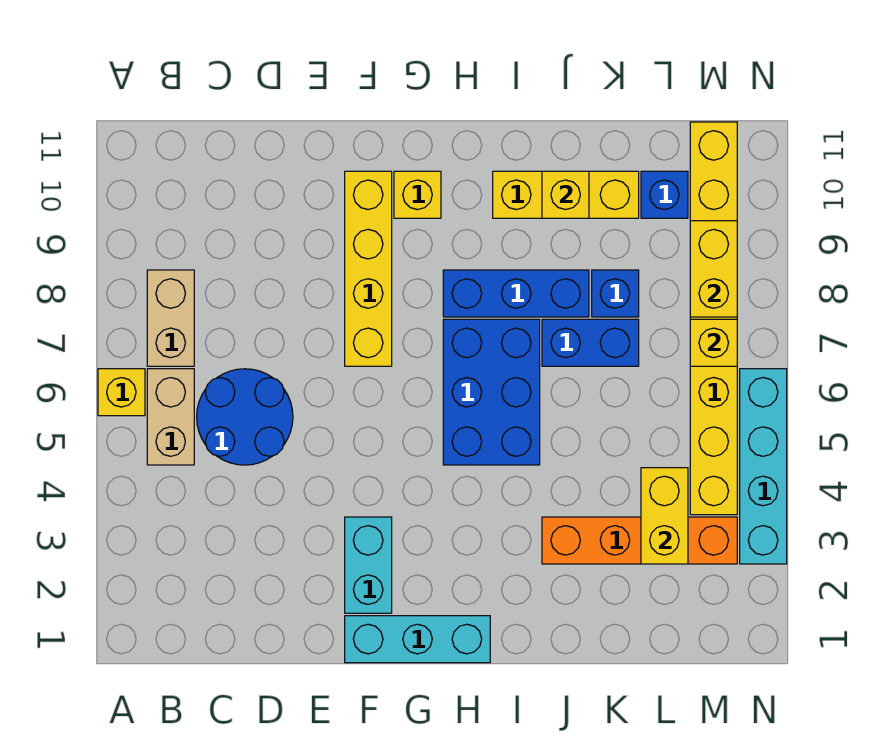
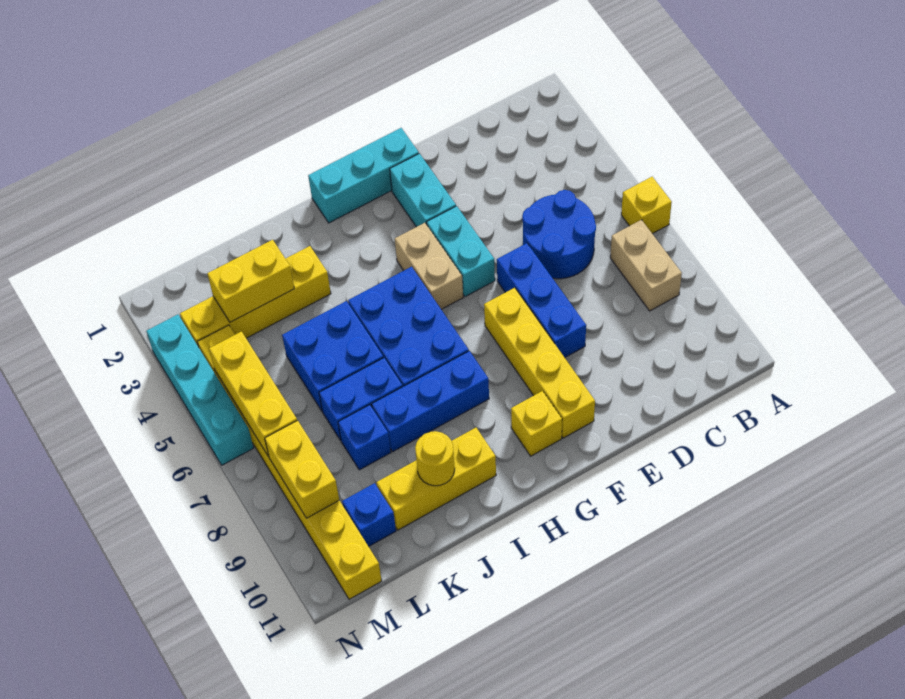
tan 1x2 brick [147,369,194,465] -> tan 1x2 brick moved to [395,223,463,309]
none -> blue 1x3 brick [497,243,586,357]
none -> cyan 1x2 brick [427,206,495,297]
orange 1x4 brick [542,517,737,564] -> yellow 1x4 brick [180,246,331,347]
none -> blue 2x2 brick [282,301,383,411]
yellow 1x1 brick [542,171,589,218] -> yellow 1x1 round brick [415,431,455,486]
yellow 1x2 brick [641,468,688,564] -> yellow 1x2 brick turned to [207,240,294,322]
yellow 1x1 brick [690,319,737,366] -> yellow 1x3 brick [209,332,297,457]

